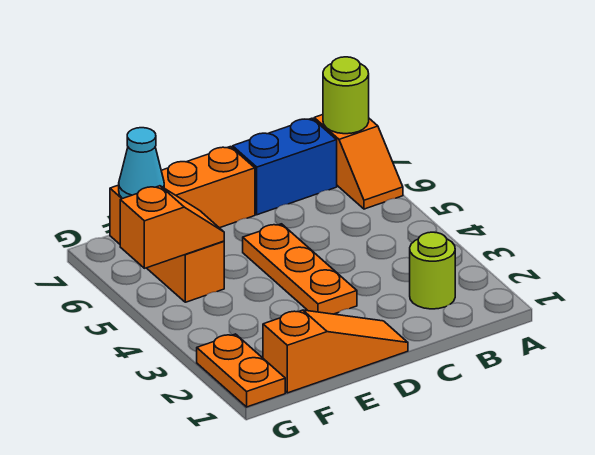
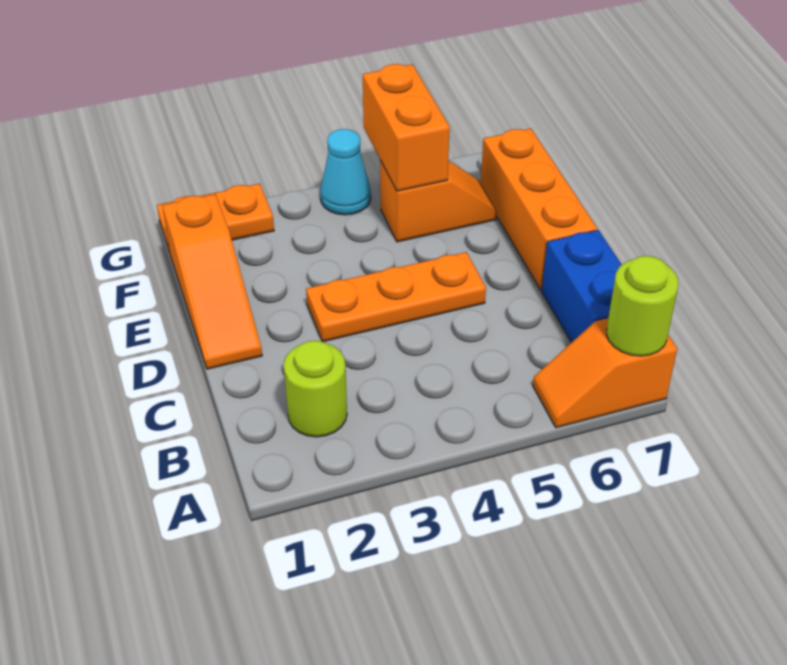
orange 1x2 slope [120,186,224,268] -> orange 1x2 brick [363,64,450,191]
cyan 1x1 cone [119,128,164,199] -> cyan 1x1 cone moved to [320,129,371,215]

